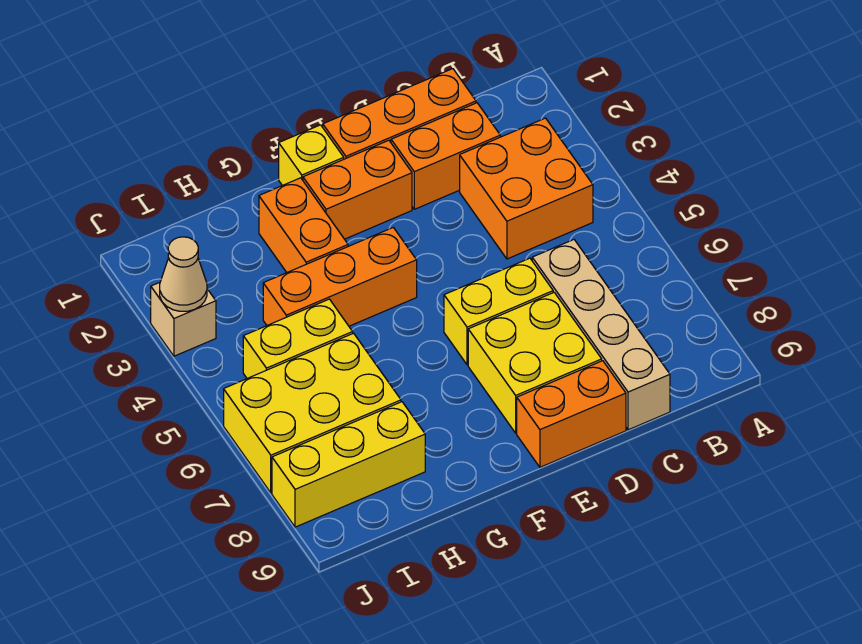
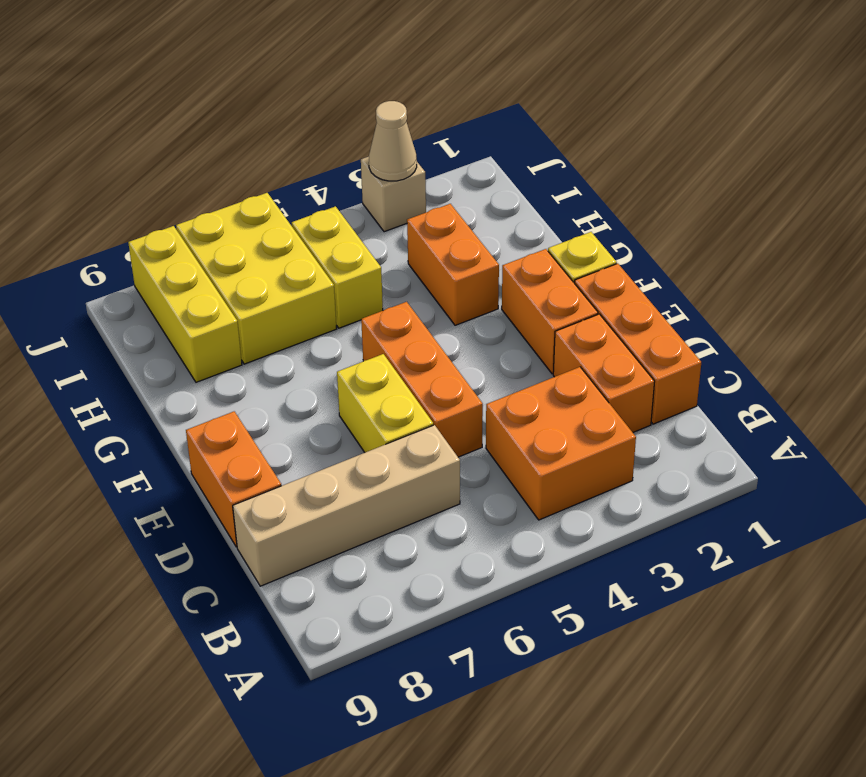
yellow 2x2 brick [468,292,602,433] -> none
orange 1x3 brick [263,228,417,326] -> orange 1x3 brick moved to [361,302,483,457]
orange 1x2 brick [259,178,348,272] -> orange 1x2 brick turned to [407,204,499,325]

